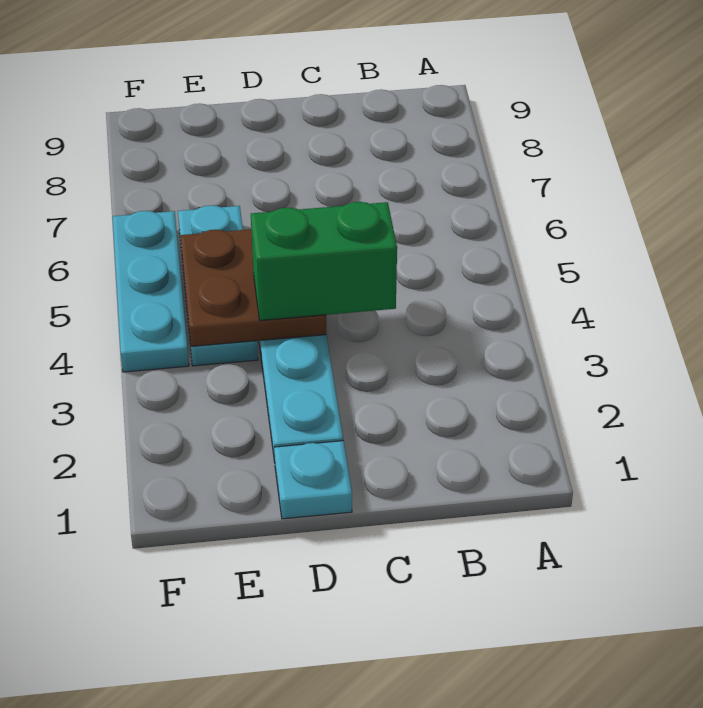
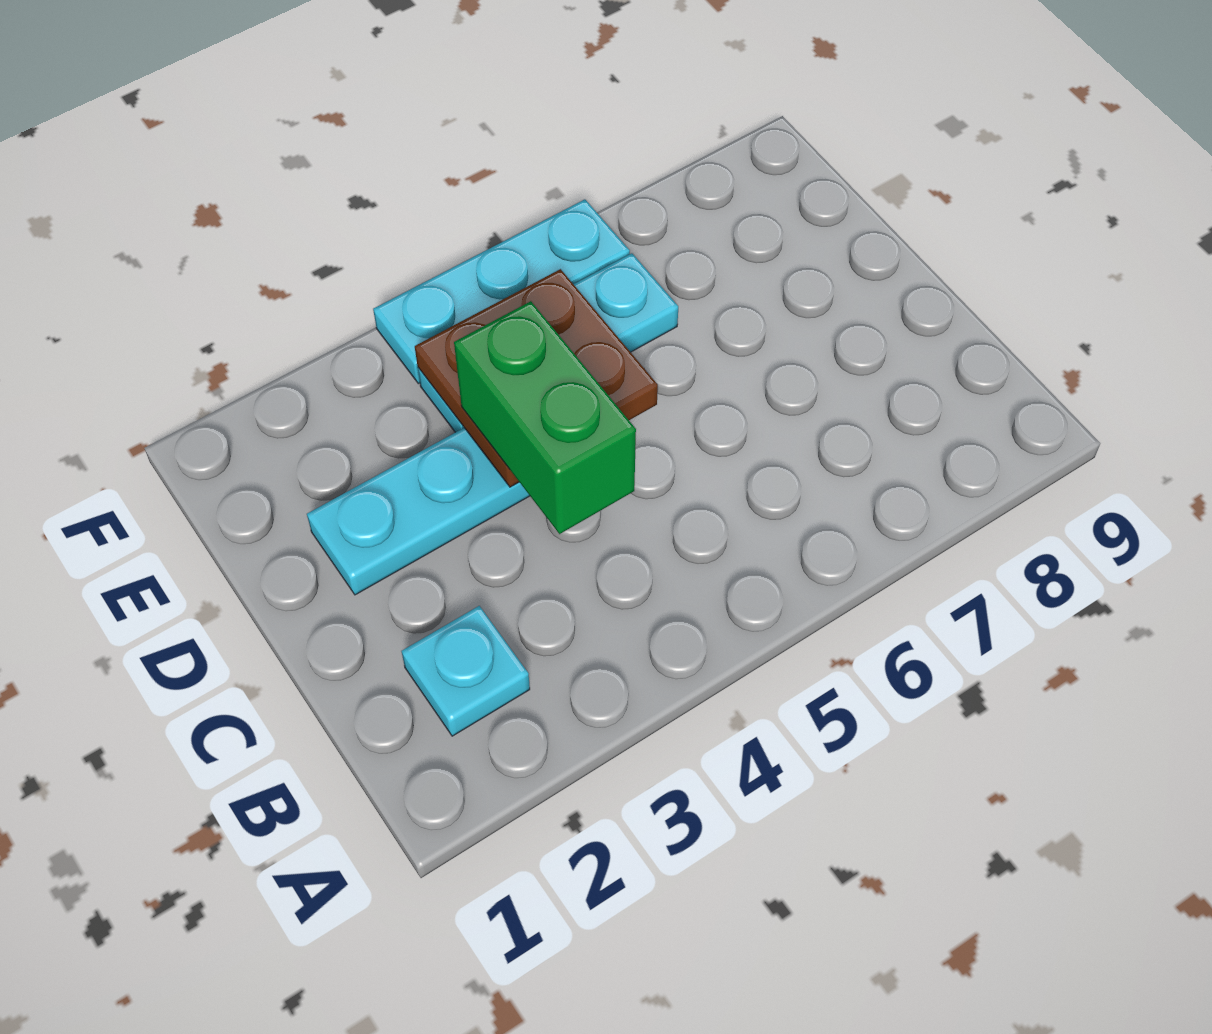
cyan 1x1 plate [274,441,352,519] -> cyan 1x1 plate moved to [402,606,530,736]

